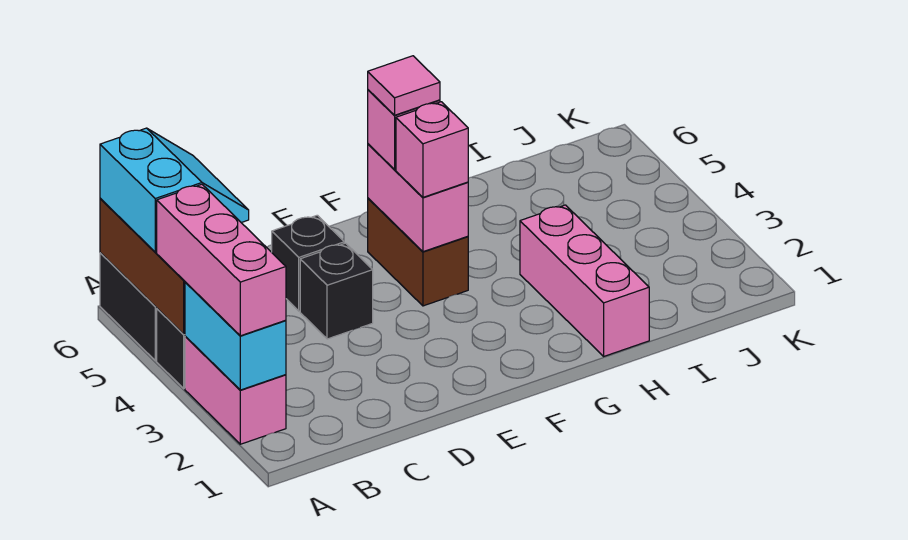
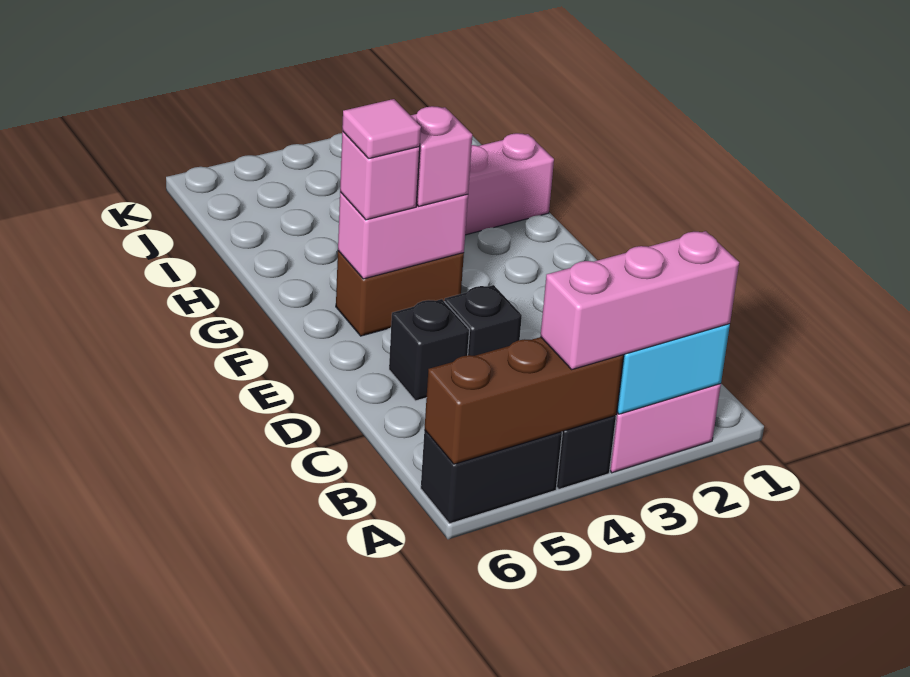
cyan 2x2 slope [100,128,249,252] -> none

